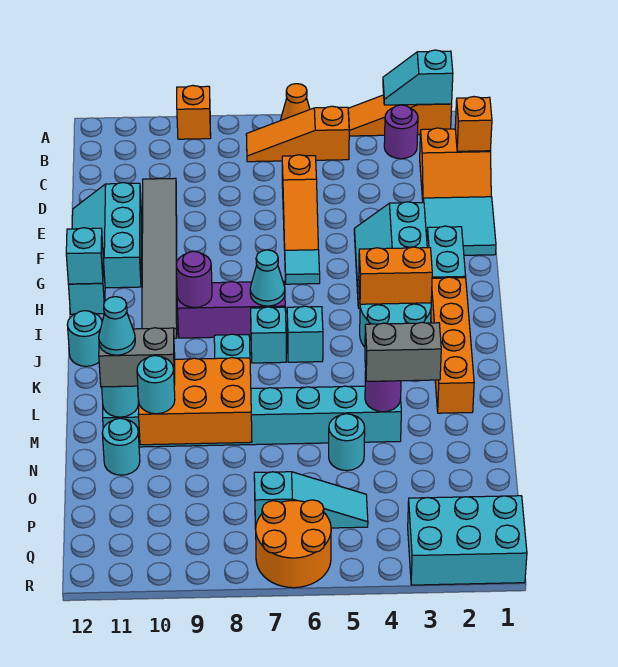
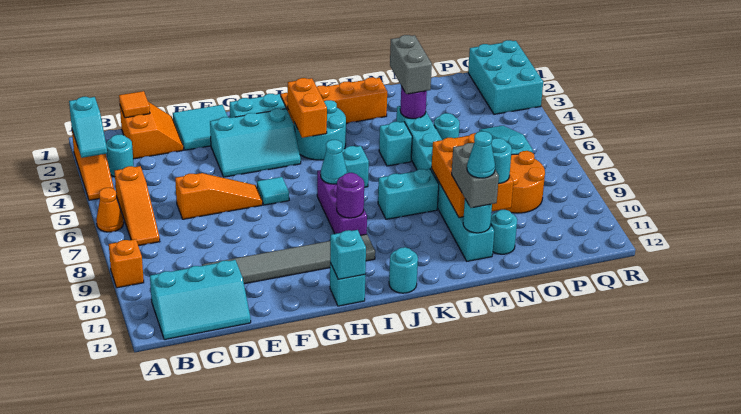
purple 1x1 round brick [384,105,418,159] -> cyan 1x1 round brick [106,135,134,177]
orange 1x1 brick [455,97,492,151] -> orange 1x1 tile [119,91,150,118]
cyan 2x3 slope [72,183,141,288] -> cyan 2x3 slope moved to [150,260,251,340]
cyan 1x1 brick [251,307,286,363] -> cyan 1x1 brick moved to [379,122,412,166]
orange 2x2 round brick [256,500,331,588] -> orange 2x2 round brick moved to [503,151,545,213]

